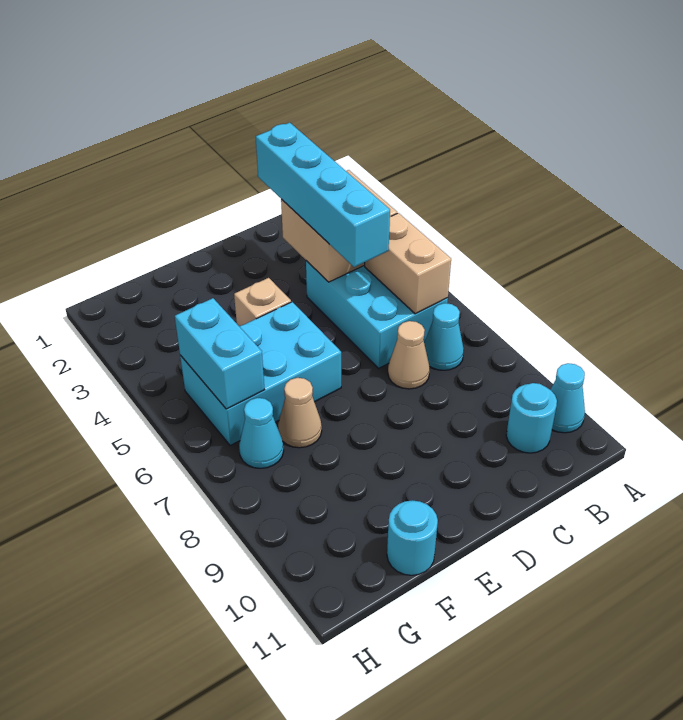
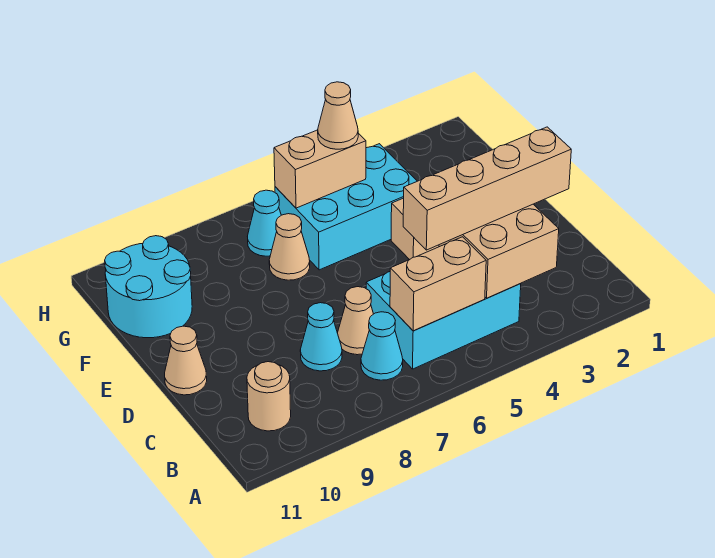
cyan 1x1 cone [551,363,585,433] -> cyan 1x1 cone moved to [300,303,342,371]
cyan 1x1 round brick [506,383,557,453] -> tan 1x1 round brick [247,362,291,431]
cyan 1x4 brick [256,123,390,267] -> tan 1x4 brick [403,127,571,250]
none -> tan 1x1 cone [165,326,207,395]
cyan 2x3 brick [180,302,341,446] -> cyan 2x3 brick turned to [275,144,417,270]
cyan 1x1 round brick [387,500,438,575] -> cyan 2x2 round brick [105,236,192,338]
cyan 1x2 brick [175,298,265,409] -> tan 1x2 brick [274,130,366,208]
none -> tan 1x1 cone [318,82,358,149]

